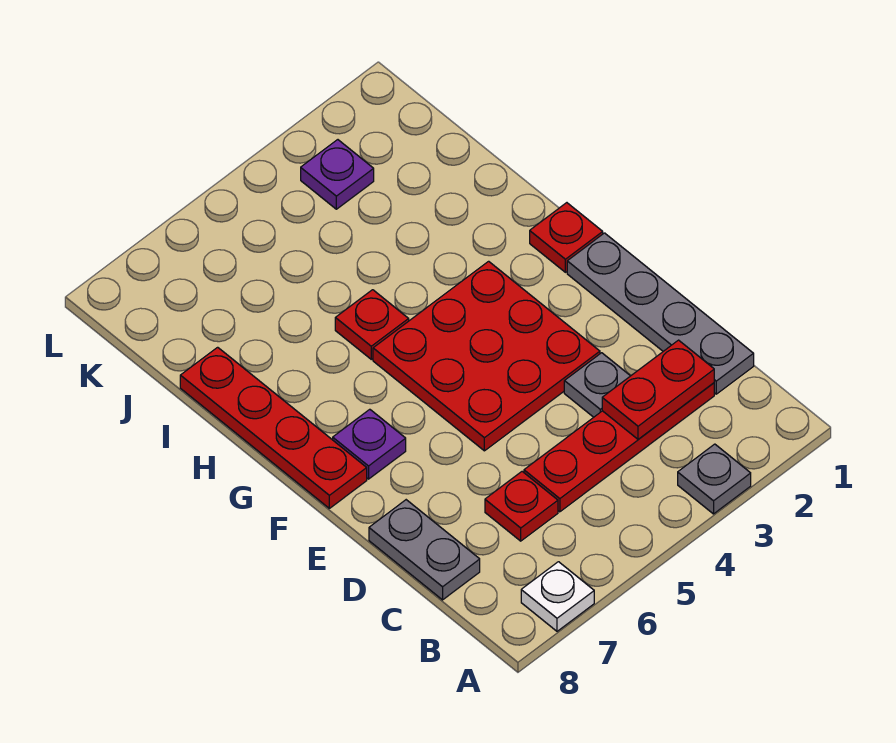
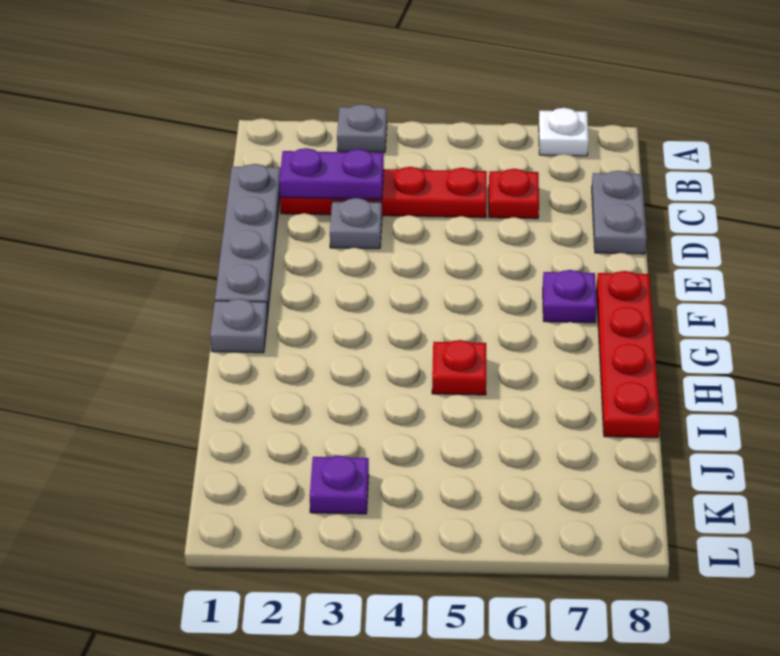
red 1x2 plate [602,340,714,439] -> purple 1x2 plate [279,148,384,199]
red 3x3 plate [373,261,600,451] -> none
red 1x1 plate [530,203,603,272] -> grey 1x1 plate [210,299,268,353]

